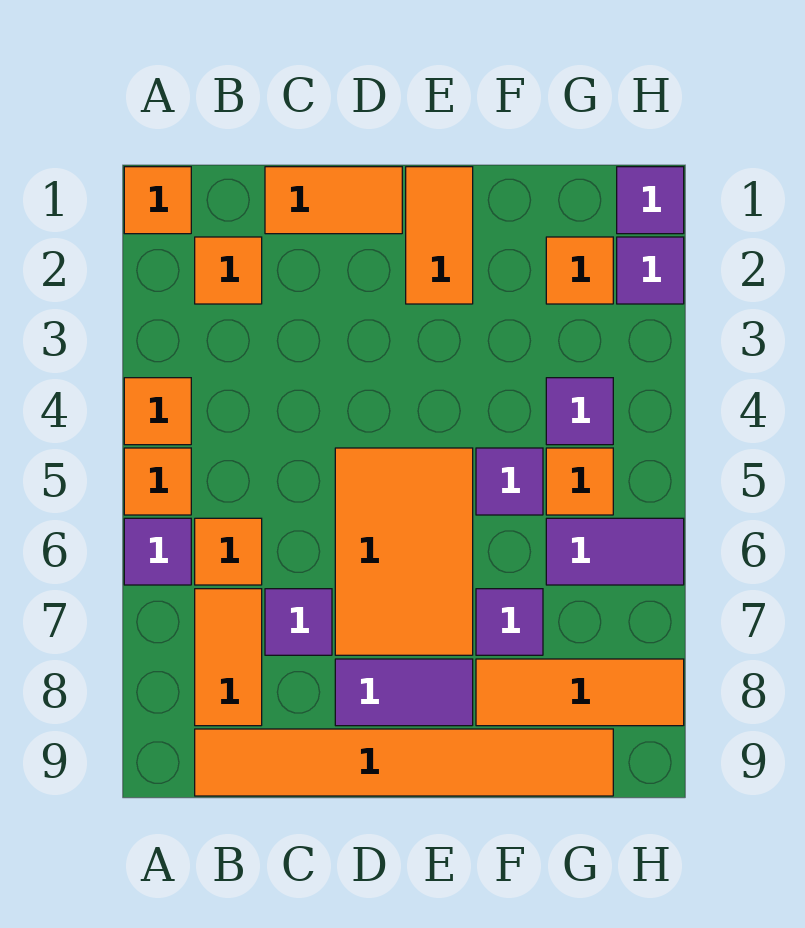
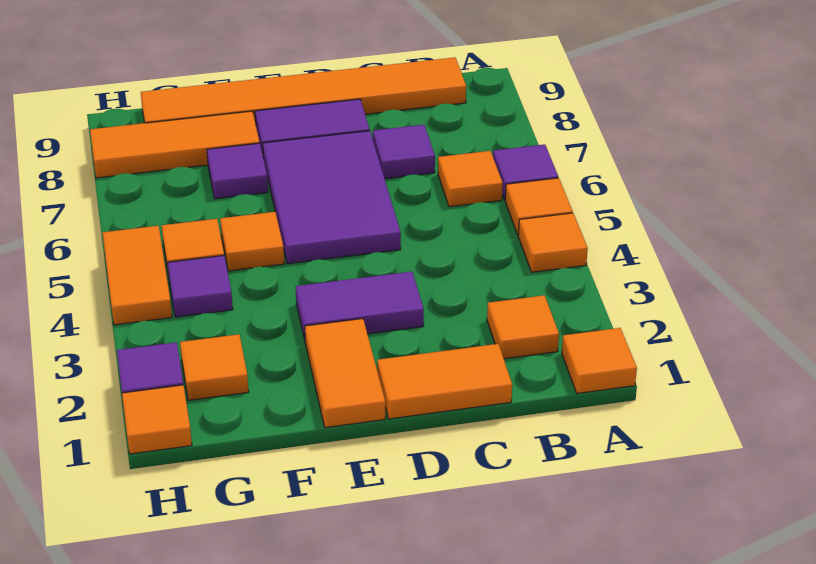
orange 1x2 tile [195,589,262,726] -> orange 1x2 tile moved to [103,226,172,325]
orange 2x3 tile [335,448,473,655] -> purple 2x3 tile [263,131,401,264]
purple 1x1 tile [476,448,543,515] -> orange 1x1 tile [220,212,284,271]
purple 1x2 tile [546,518,684,585] -> purple 1x2 tile moved to [296,272,424,339]
purple 1x1 tile [617,167,684,234] -> orange 1x1 tile [122,385,192,454]

